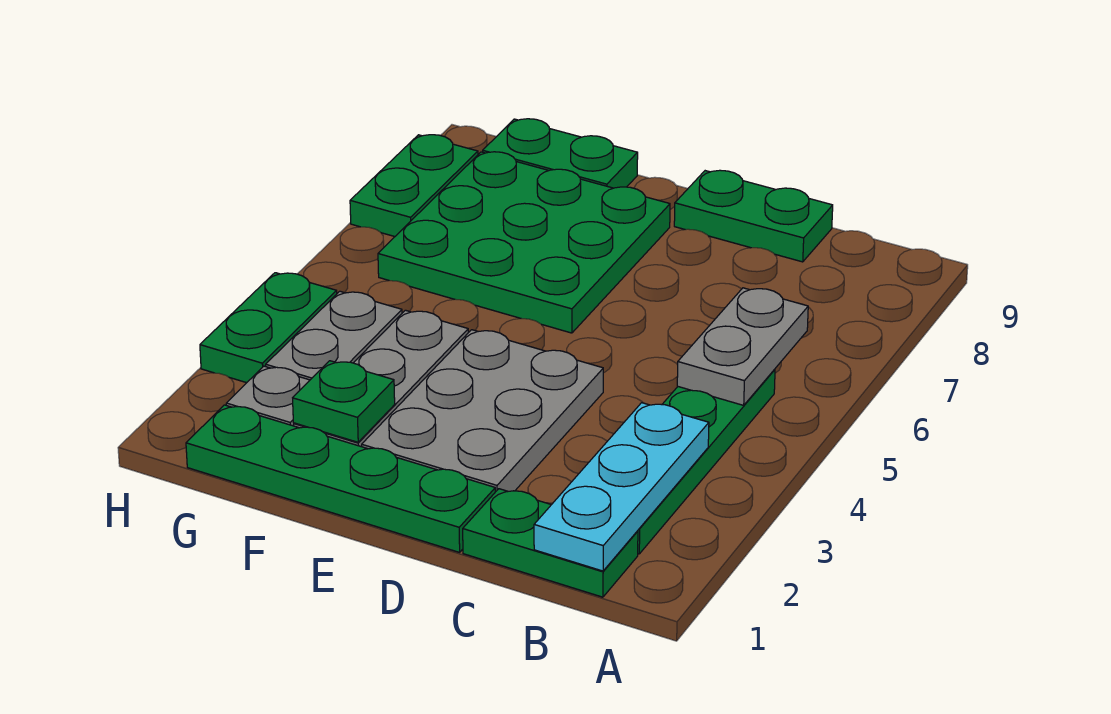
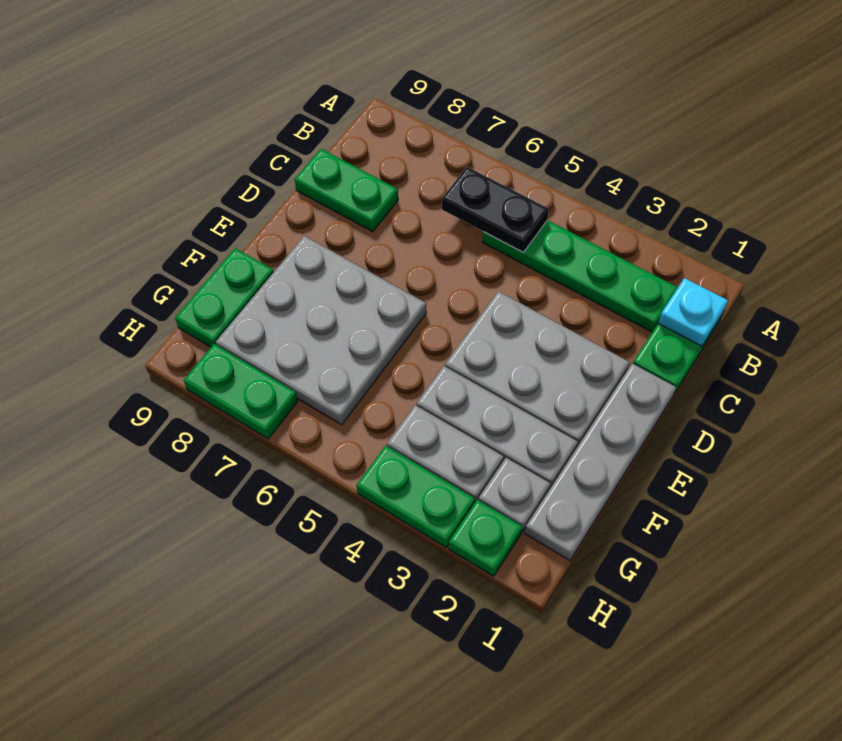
cyan 1x3 plate [534,403,709,571] -> cyan 1x1 plate [658,278,728,346]
grey 1x2 plate [677,288,808,405] -> black 1x2 plate [442,167,549,252]
green 1x2 plate [674,170,833,262] -> green 1x2 plate turned to [295,149,398,231]
green 1x4 plate [186,405,495,552] -> grey 1x4 plate [525,364,676,560]
green 3x3 plate [378,152,670,333] -> grey 3x3 plate [216,236,426,425]
green 1x1 plate [293,361,395,442] -> green 1x1 plate moved to [449,500,522,576]

